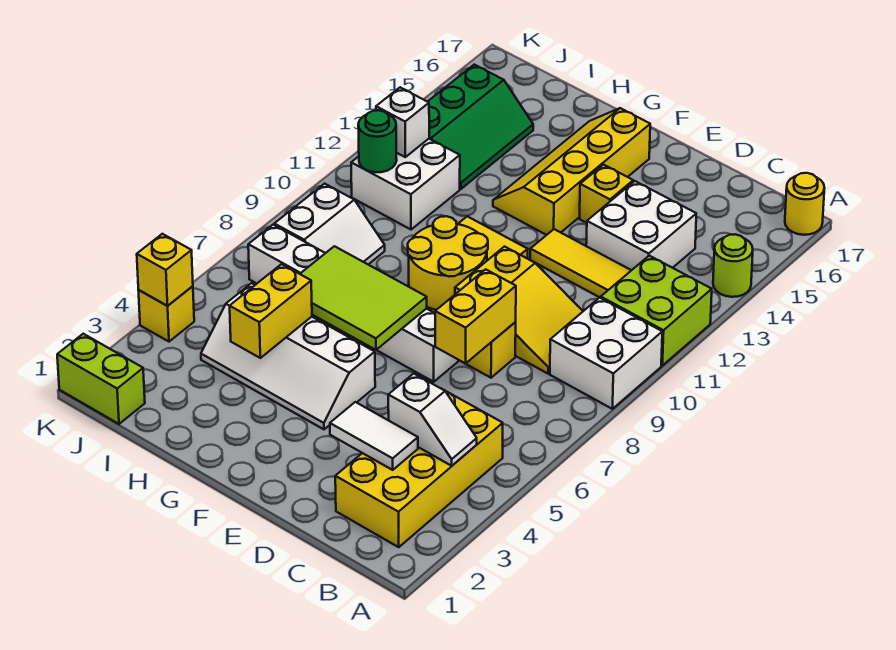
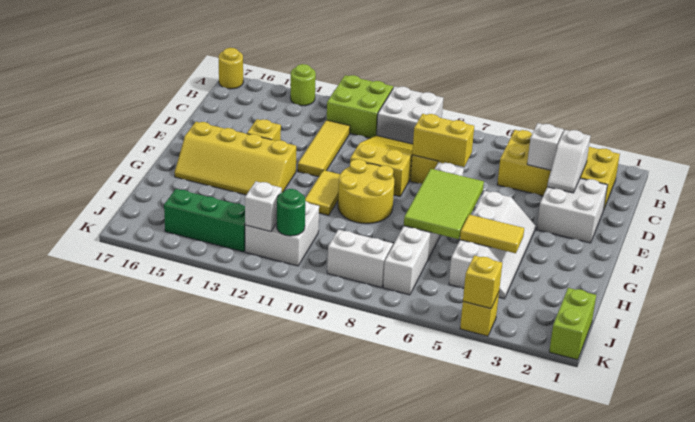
white 1x2 tile [330,402,418,470] -> white 1x2 slope [547,130,590,193]
white 2x2 brick [586,181,696,270] -> white 2x2 brick moved to [537,178,607,243]
yellow 1x2 brick [230,264,312,358] -> yellow 1x2 tile [460,215,524,253]

